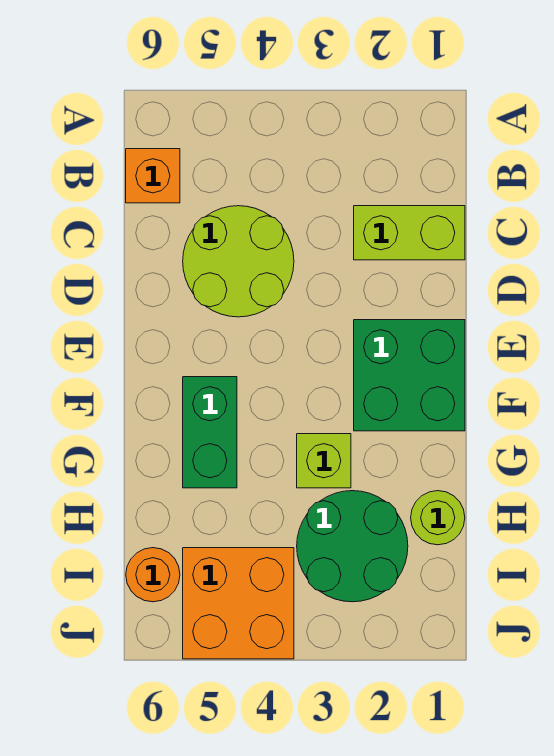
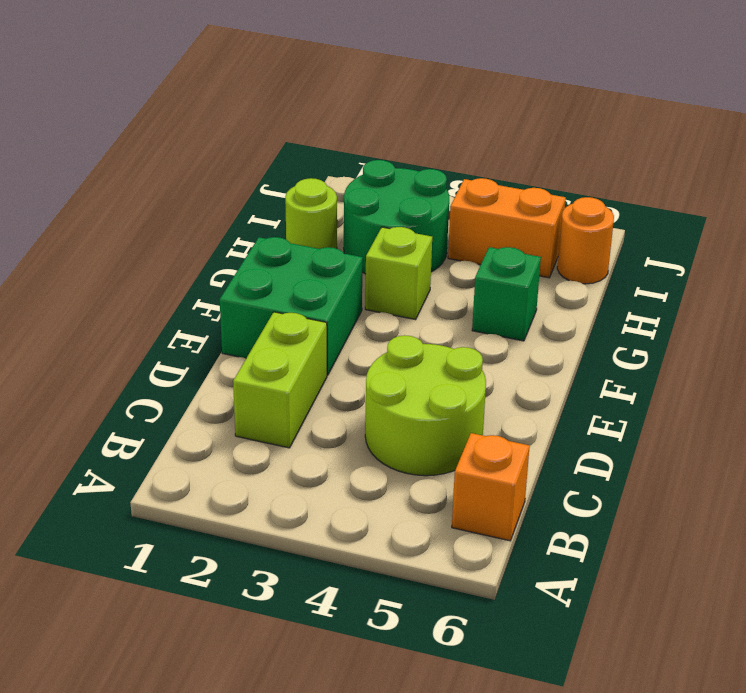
lime 1x2 brick [354,206,465,260] -> lime 1x2 brick turned to [233,312,327,448]
green 1x2 brick [183,377,237,488] -> green 1x1 brick [472,247,541,341]
orange 2x2 brick [183,548,294,659] -> orange 1x2 brick [448,178,566,278]

